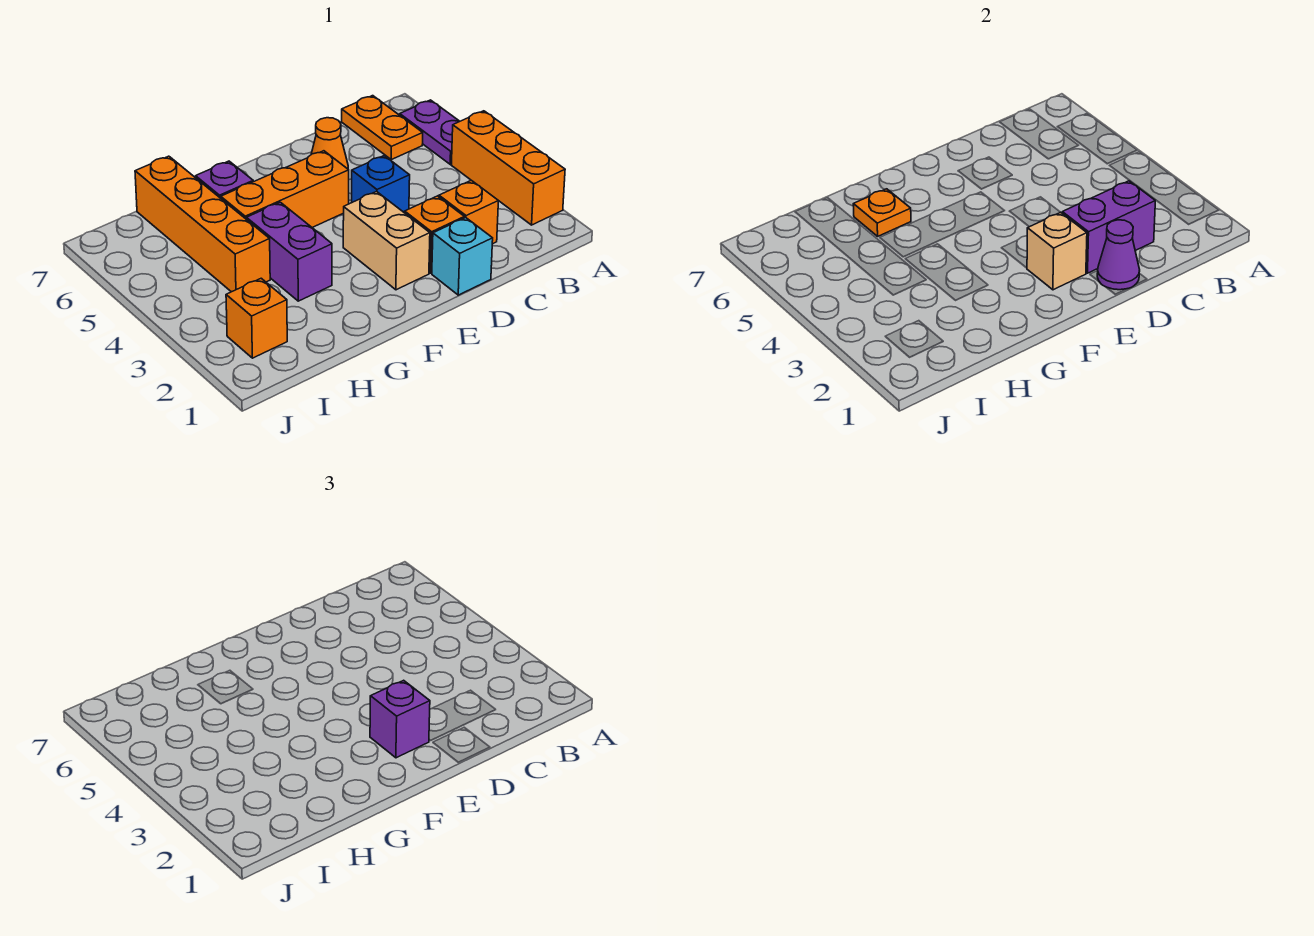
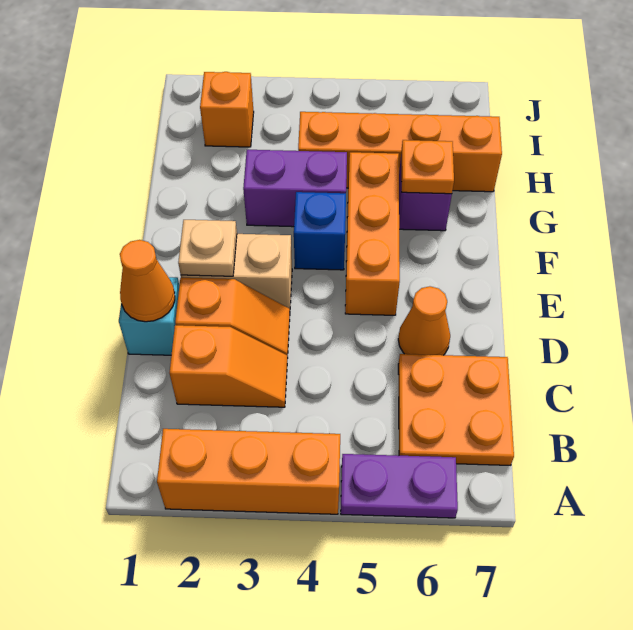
orange 1x2 plate [342,96,423,160] -> orange 2x2 plate [398,354,514,465]
purple 1x2 brick [1062,181,1155,273] -> none
purple 1x1 cone [1097,220,1140,290] -> orange 1x1 cone [120,240,175,322]
blue 1x1 brick [351,156,410,212] -> blue 1x1 brick moved to [294,192,346,270]
tan 1x1 brick [1027,212,1087,290] -> tan 1x1 plate [178,220,237,276]
purple 1x1 brick [370,680,430,758] -> none

